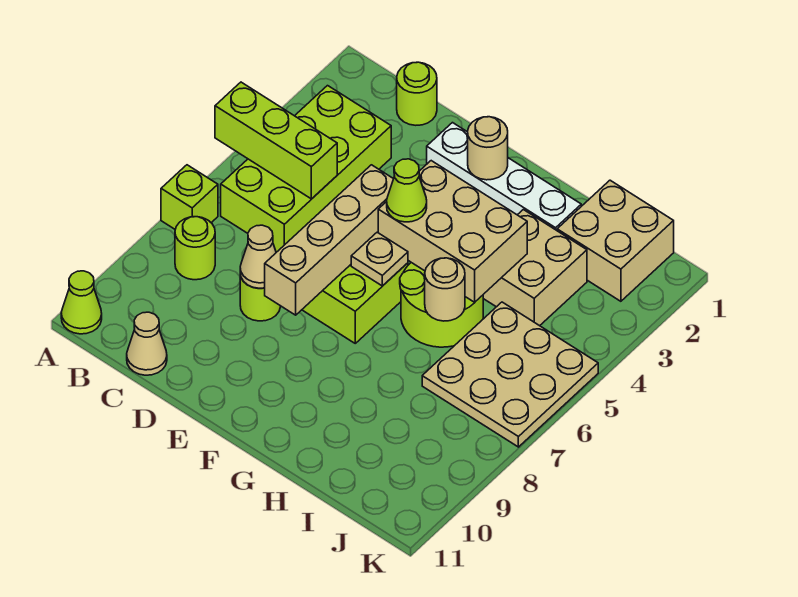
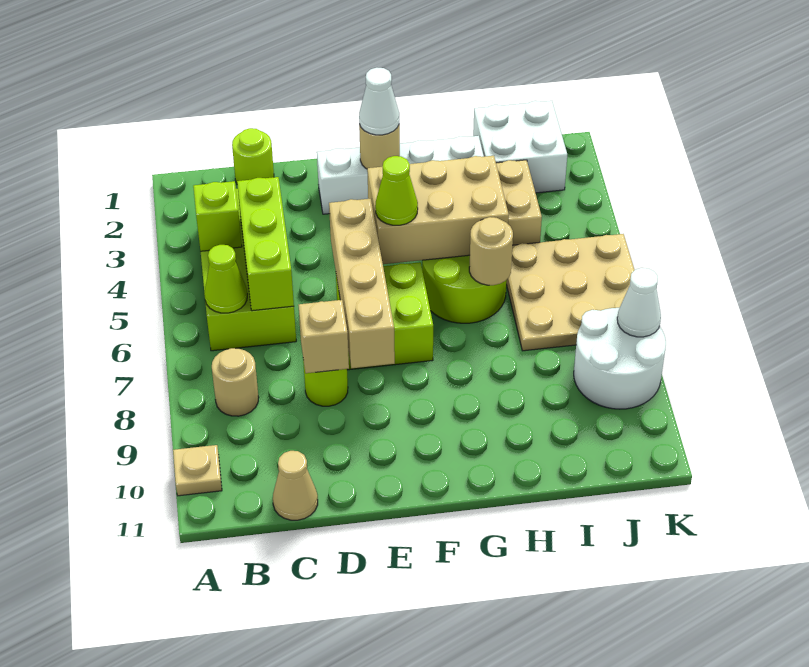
lime 1x3 brick [215,82,337,199] -> lime 1x3 brick turned to [237,177,294,311]
lime 1x1 brick [161,165,218,229] -> lime 1x1 brick moved to [193,181,242,251]
lime 1x1 cone [61,271,102,334] -> lime 1x1 cone moved to [204,245,247,313]
lime 1x1 round brick [175,217,215,280] -> tan 1x1 round brick [212,348,259,416]
tan 1x1 cone [240,225,276,288] -> tan 1x1 brick [299,300,349,373]
none -> white 1x1 cone [359,68,399,135]
tan 1x1 plate [351,232,408,286] -> tan 1x1 plate moved to [173,445,222,496]
tan 2x2 brick [557,180,674,301] -> white 2x2 brick [473,101,567,193]
none -> white 2x2 round brick [574,308,666,409]
none -> white 1x1 cone [617,268,661,337]

